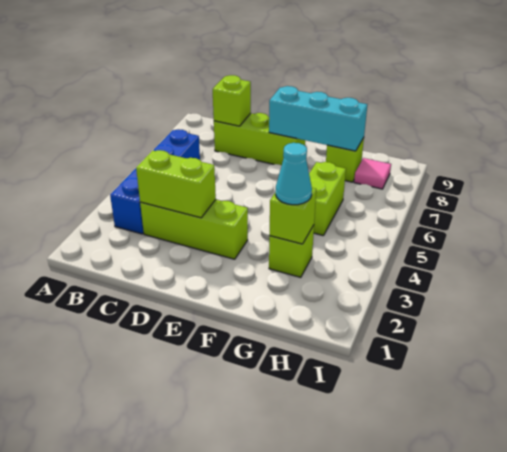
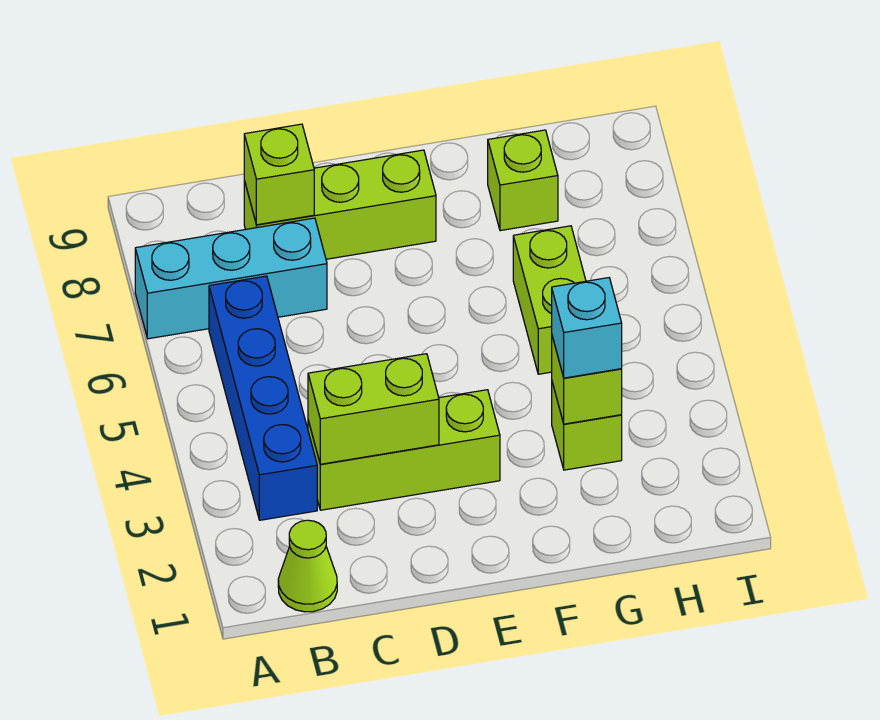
none -> lime 1x1 cone [278,520,337,612]
cyan 1x3 brick [269,86,367,151] -> cyan 1x3 brick moved to [135,218,327,339]
cyan 1x1 cone [276,143,312,205] -> cyan 1x1 brick [552,278,622,378]
pink 1x1 tile [354,158,391,189] -> none

